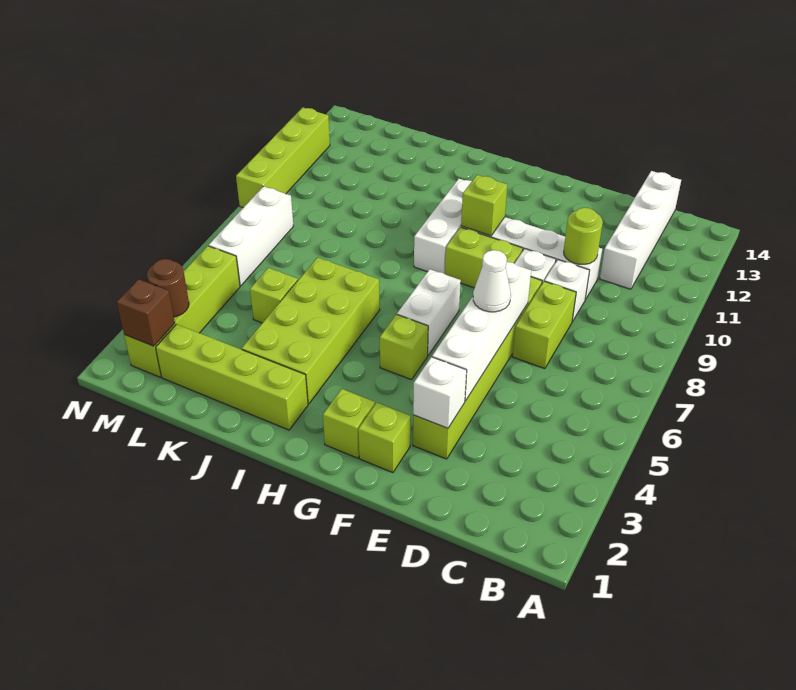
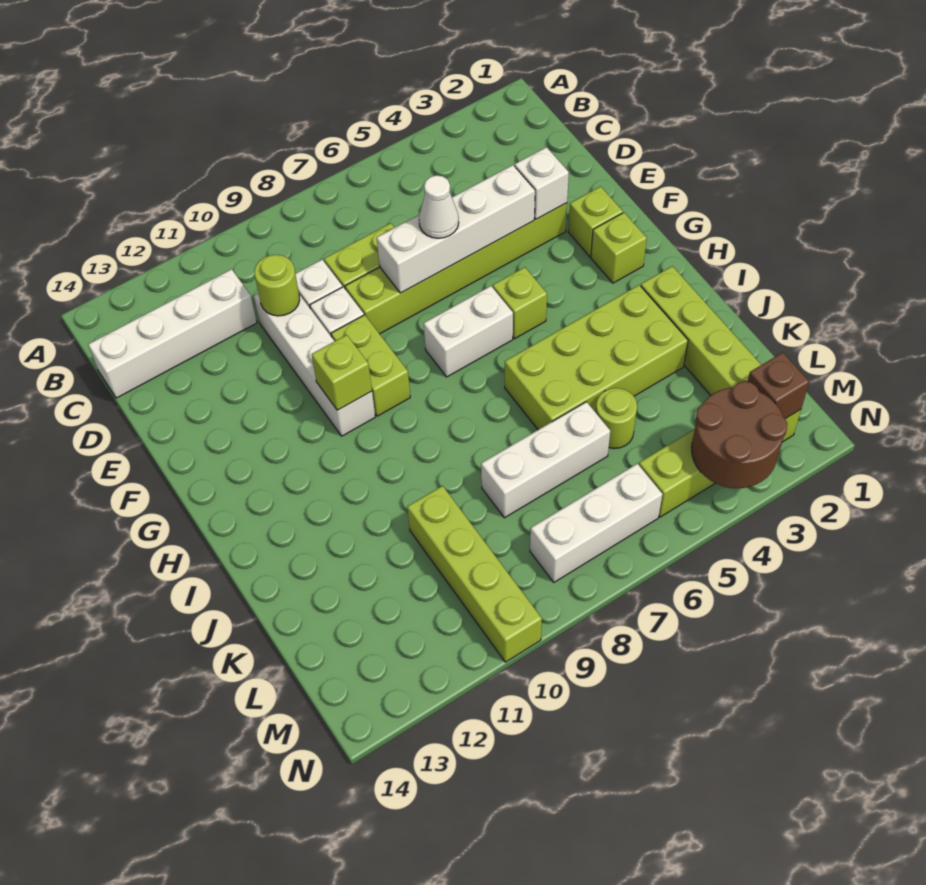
white 1x3 brick [414,179,472,274] -> white 1x3 brick moved to [481,402,610,518]
lime 1x1 brick [250,268,298,323] -> lime 1x1 round brick [596,388,637,448]
brown 1x1 round brick [147,259,189,317] -> brown 2x2 round brick [692,381,787,488]
lime 1x4 brick [236,107,330,208] -> lime 1x4 brick turned to [407,486,542,662]

